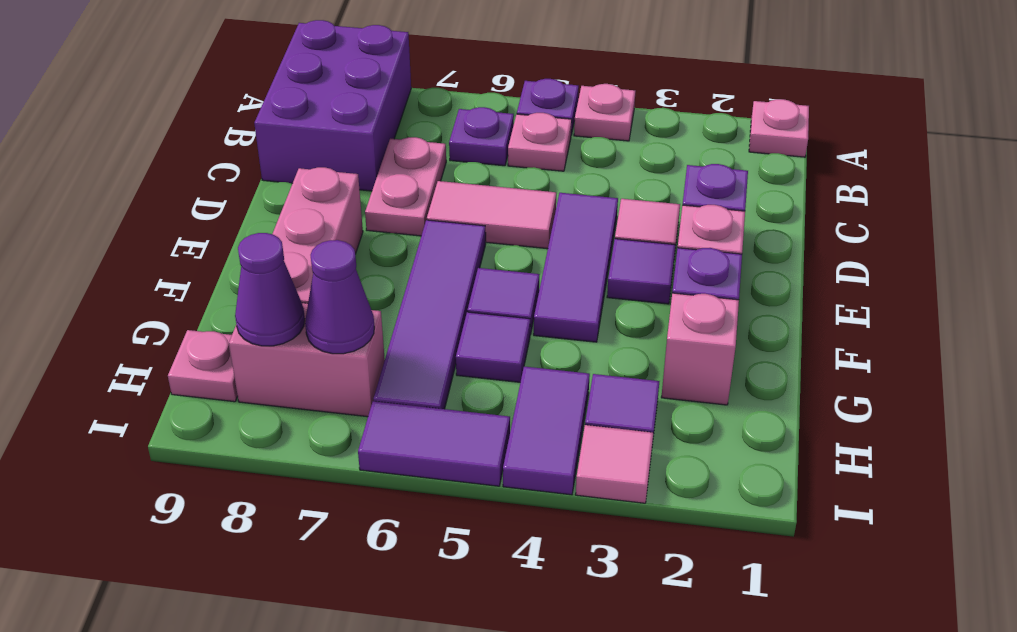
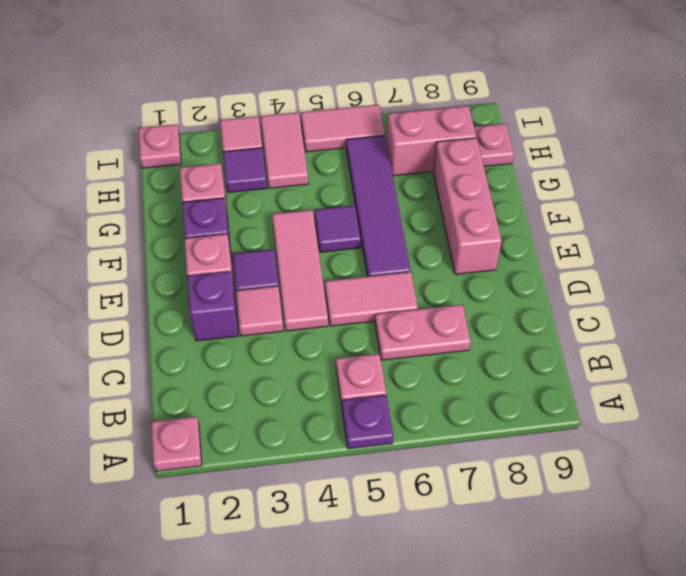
pink 1x1 plate [574,84,635,141] -> pink 1x1 plate moved to [138,124,181,168]
purple 2x3 brick [254,20,411,191] -> none
purple 1x1 plate [449,107,514,166] -> none
pink 1x2 plate [365,137,446,236] -> pink 1x2 plate turned to [375,305,471,360]
purple 1x3 tile [534,193,618,342] -> pink 1x3 tile [272,210,328,331]
purple 1x1 tile [456,312,530,382] -> none
purple 1x2 tile [503,366,590,495] -> pink 1x2 tile [261,112,308,188]
purple 1x1 cone [305,240,374,354] -> none
purple 1x1 cone [235,233,305,346] -> none
purple 1x2 tile [358,401,510,486] -> pink 1x2 tile [301,105,385,152]

